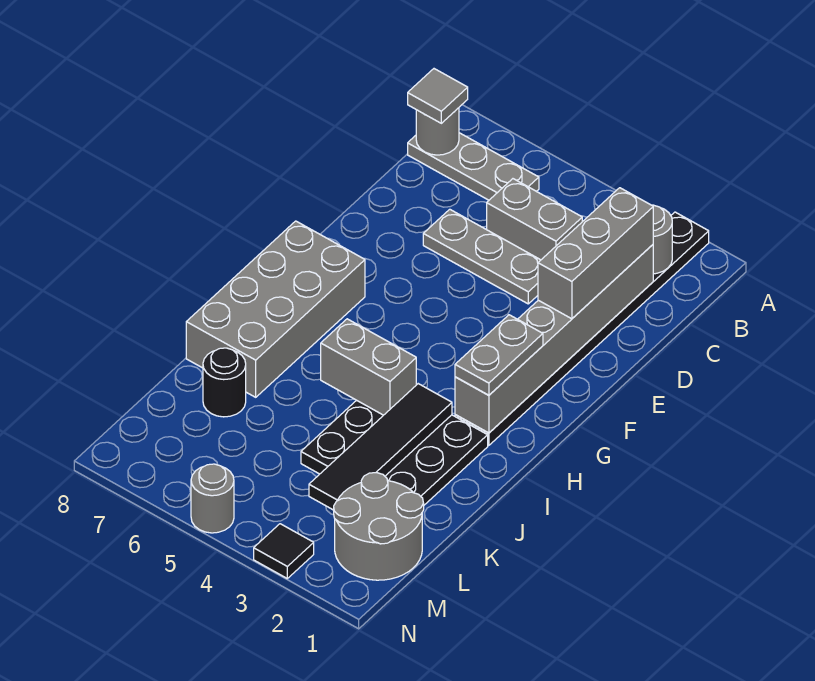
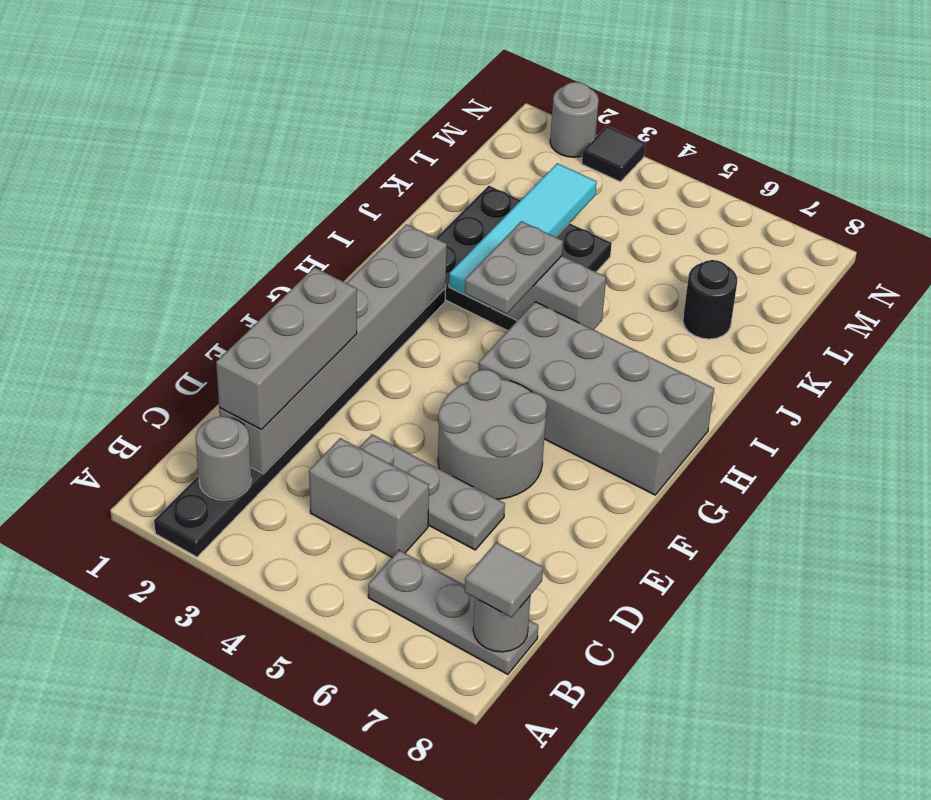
grey 1x2 plate [455,315,543,395] -> grey 1x2 plate moved to [465,221,563,314]
grey 2x4 brick [186,221,365,397] -> grey 2x4 brick turned to [479,302,714,495]
black 1x4 tile [309,384,452,510] -> cyan 1x4 tile [449,163,597,307]
grey 2x2 round brick [334,473,424,580] -> grey 2x2 round brick moved to [438,369,547,499]
grey 1x1 round brick [191,464,234,533] -> grey 1x1 round brick moved to [550,82,599,157]

